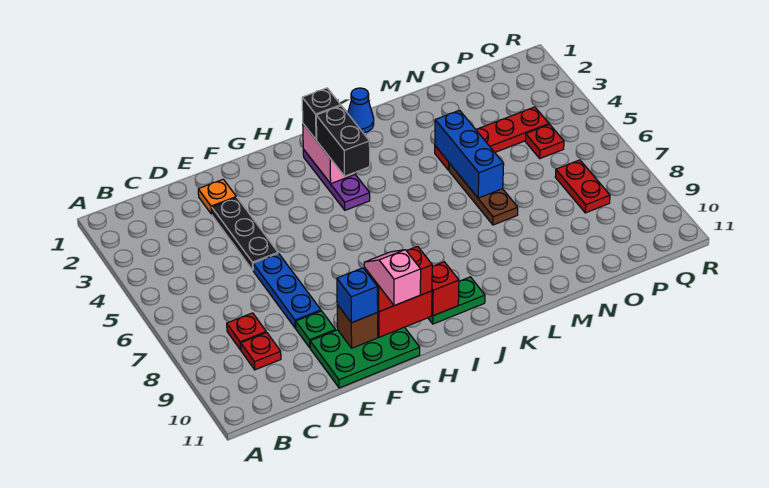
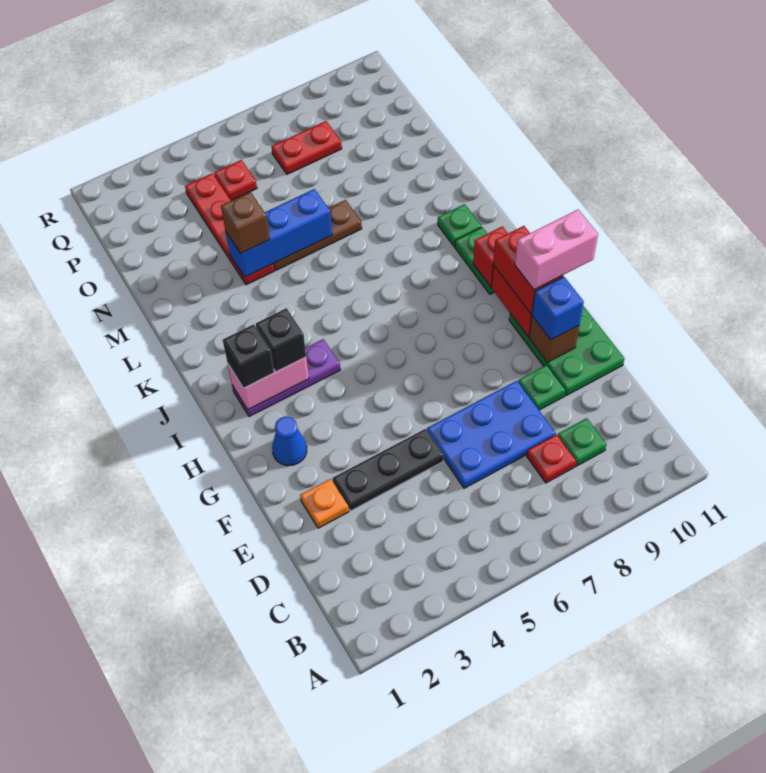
red 1x1 plate [241,333,281,370] -> green 1x1 plate [558,418,606,466]
blue 1x3 plate [253,253,321,328] -> blue 2x3 plate [427,381,556,488]
pink 1x2 slope [364,250,421,306] -> pink 1x2 brick [515,210,598,290]
black 1x2 brick [316,106,370,176] -> black 1x1 brick [256,308,306,372]
blue 1x1 cone [348,88,374,133] -> blue 1x1 cone moved to [272,416,307,466]
none -> green 1x1 plate [438,204,481,247]
none -> brown 1x1 brick [221,192,270,253]

